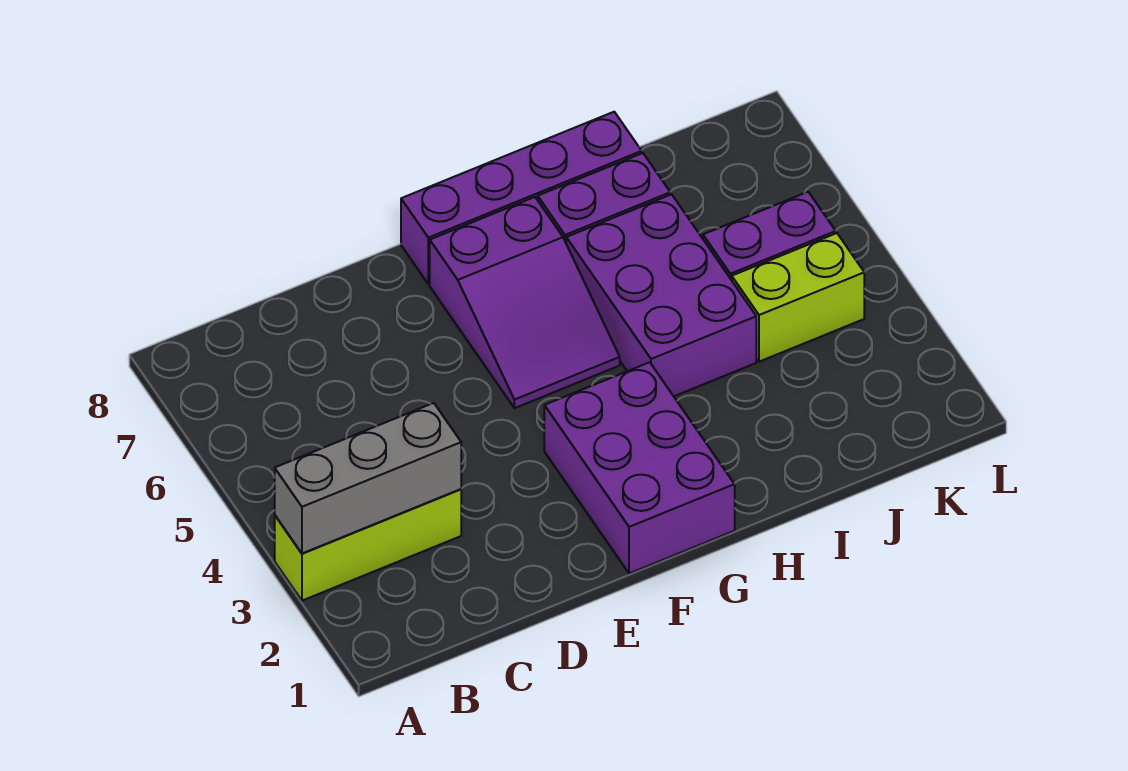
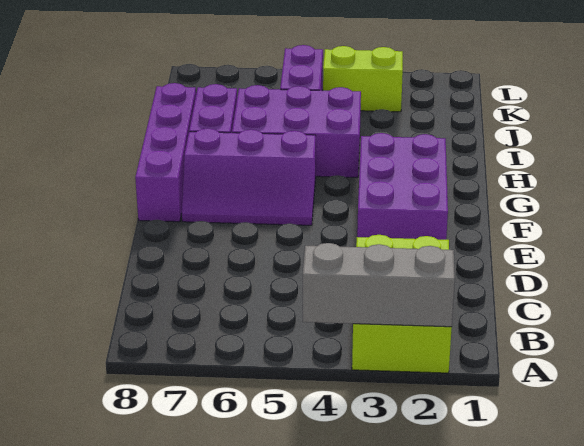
lime 1x3 brick [275,489,461,601] -> lime 2x3 brick [352,235,452,373]
grey 1x3 brick [275,403,461,553] -> grey 1x3 brick turned to [303,243,455,327]
purple 2x3 brick [544,362,735,574] -> purple 2x3 brick turned to [357,133,448,240]
purple 2x3 slope [430,197,620,408] -> purple 2x3 slope turned to [182,128,316,225]
lime 1x2 brick [732,233,864,362] -> lime 1x2 brick turned to [323,46,403,112]

